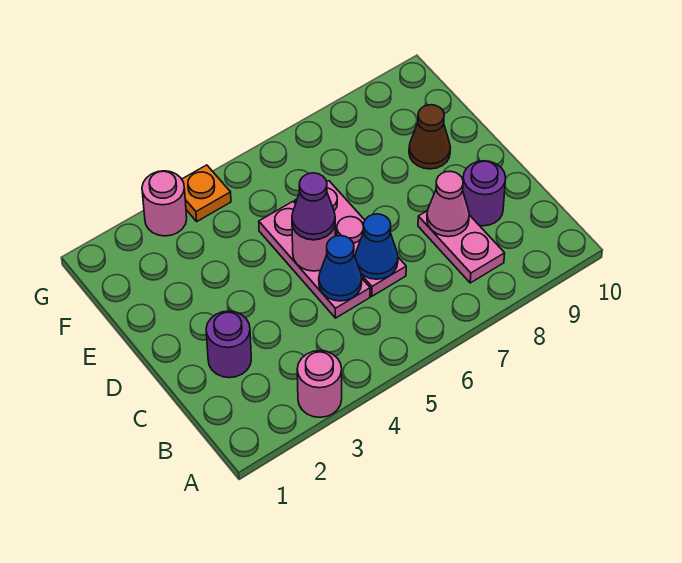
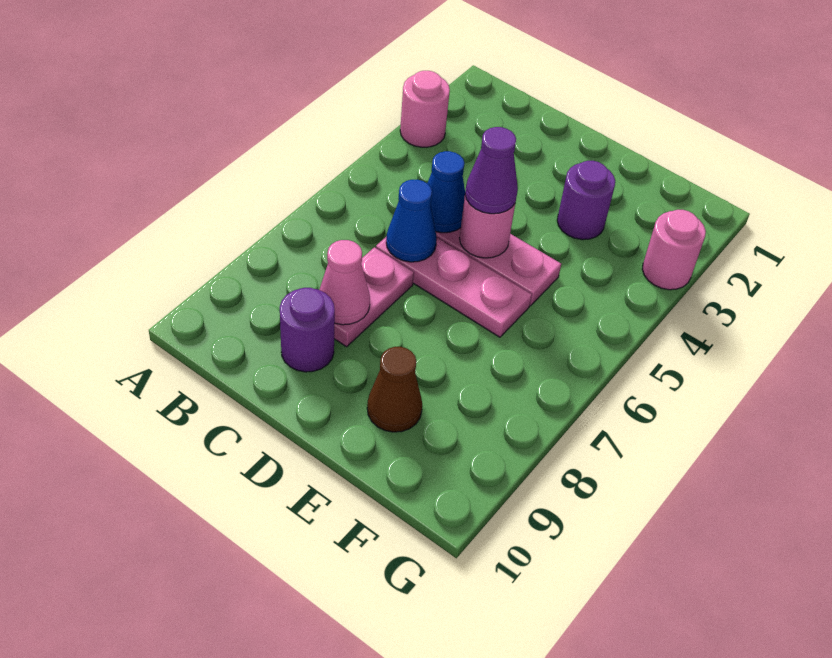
pink 1x2 plate [418,211,505,283] -> pink 1x2 plate turned to [334,247,414,347]
purple 1x1 round brick [206,311,251,378] -> purple 1x1 round brick moved to [557,161,615,240]
orange 1x1 plate [182,165,231,221] -> none

